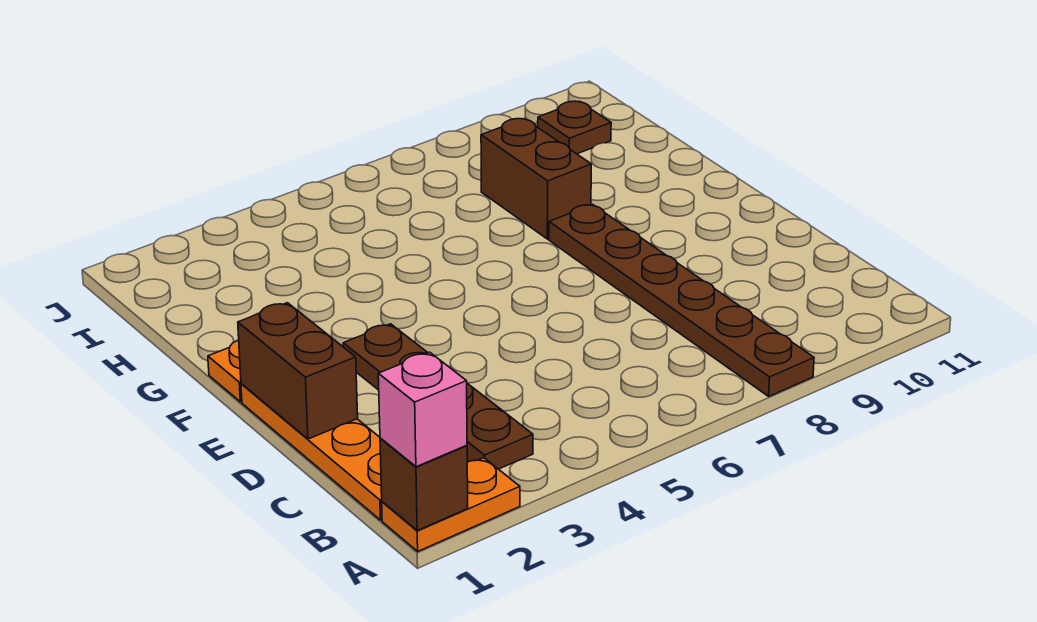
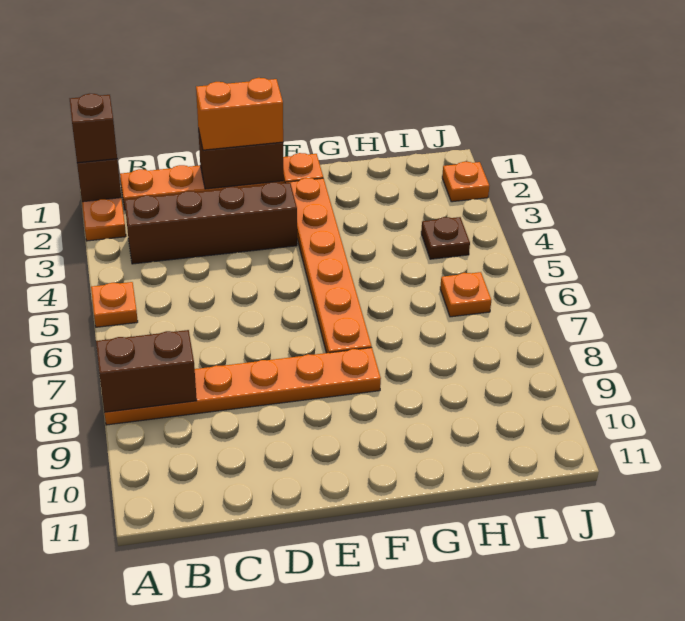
pink 1x1 brick [378,352,467,467] -> brown 1x1 brick [70,94,117,163]
none -> orange 1x1 plate [91,282,138,327]
brown 1x6 plate [549,204,814,396] -> orange 1x6 plate [105,348,381,425]
brown 1x4 plate [343,324,533,469] -> brown 1x4 brick [125,182,297,264]
none -> orange 1x2 brick [196,78,283,150]
none -> orange 1x6 plate [286,178,372,353]
brown 1x2 brick [481,119,591,239] -> brown 1x2 brick moved to [96,330,197,412]
none -> orange 1x1 plate [440,272,491,317]
brown 1x1 plate [538,101,611,154] -> brown 1x1 plate moved to [421,217,470,259]
none -> orange 1x1 plate [442,162,489,202]

